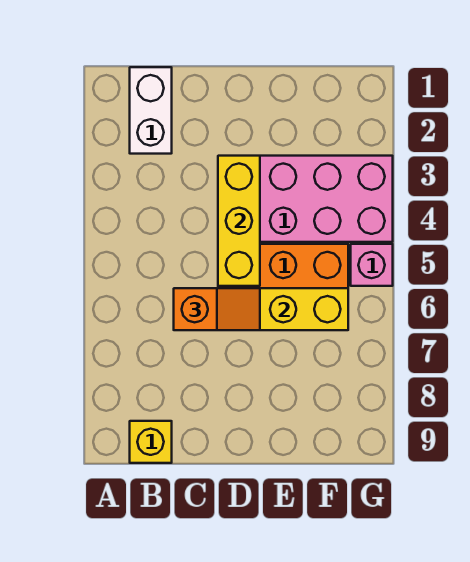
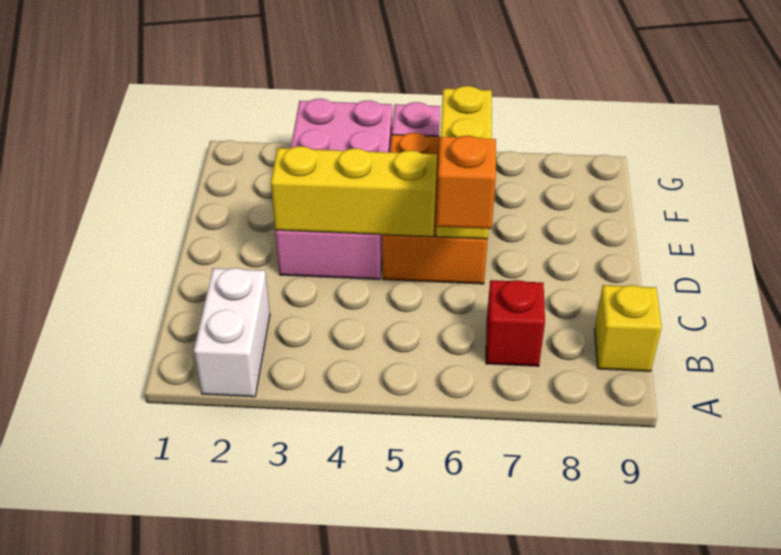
white 1x2 brick [130,67,172,154] -> white 1x2 brick turned to [194,268,270,397]
none -> red 1x1 brick [486,280,545,366]

